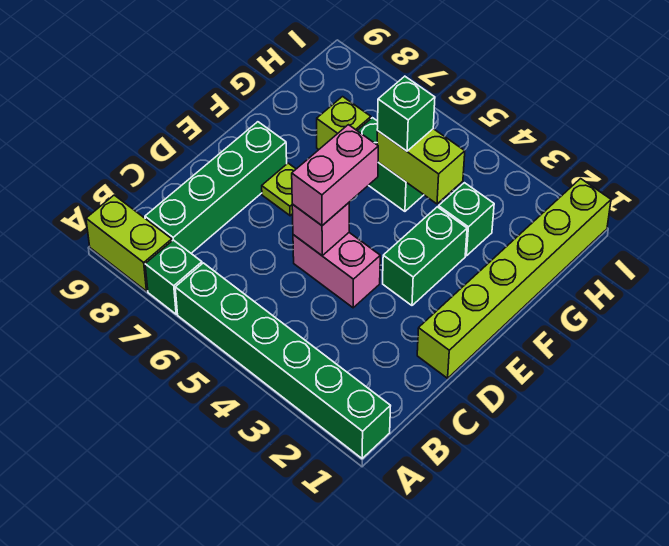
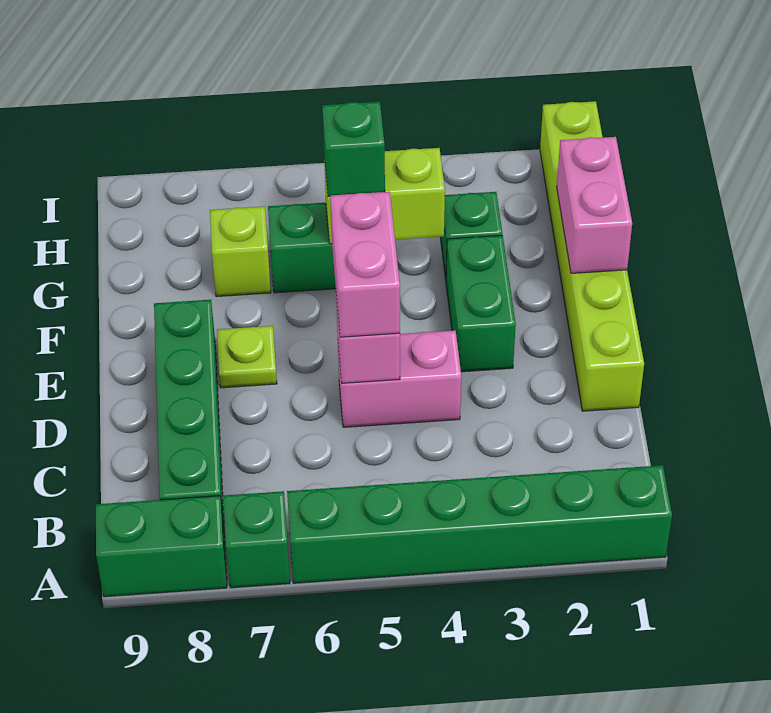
lime 1x2 brick [86,195,172,291] -> green 1x2 brick [96,496,227,597]
none -> pink 1x2 brick [557,137,632,273]

